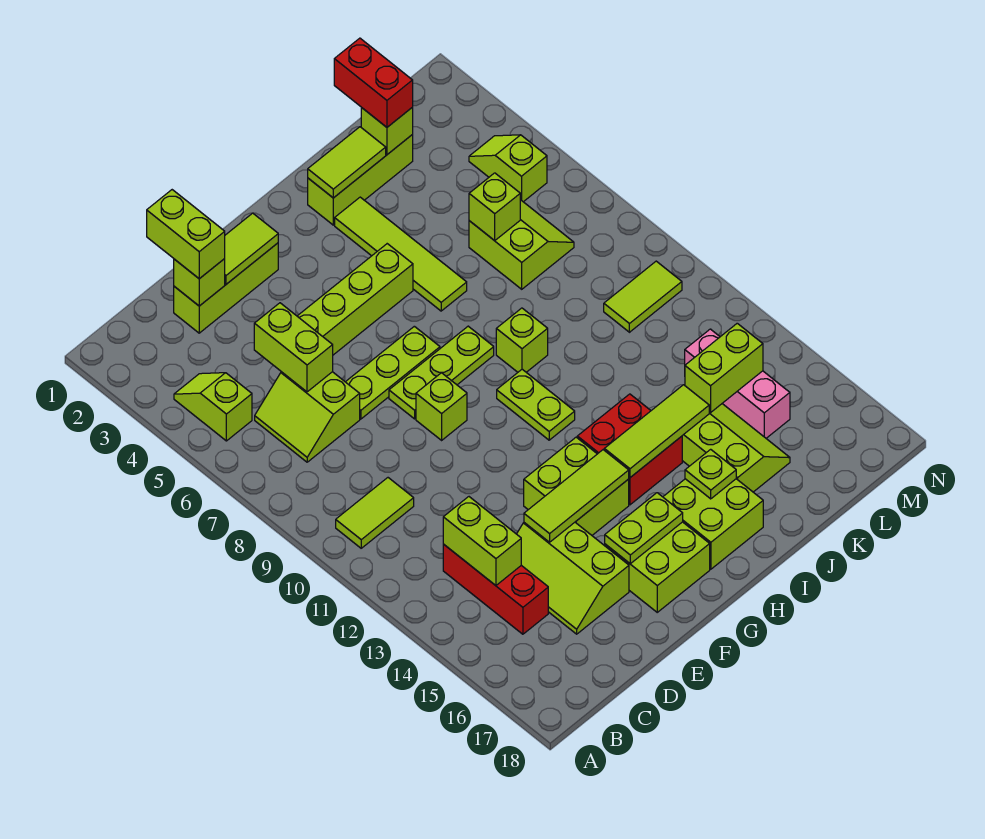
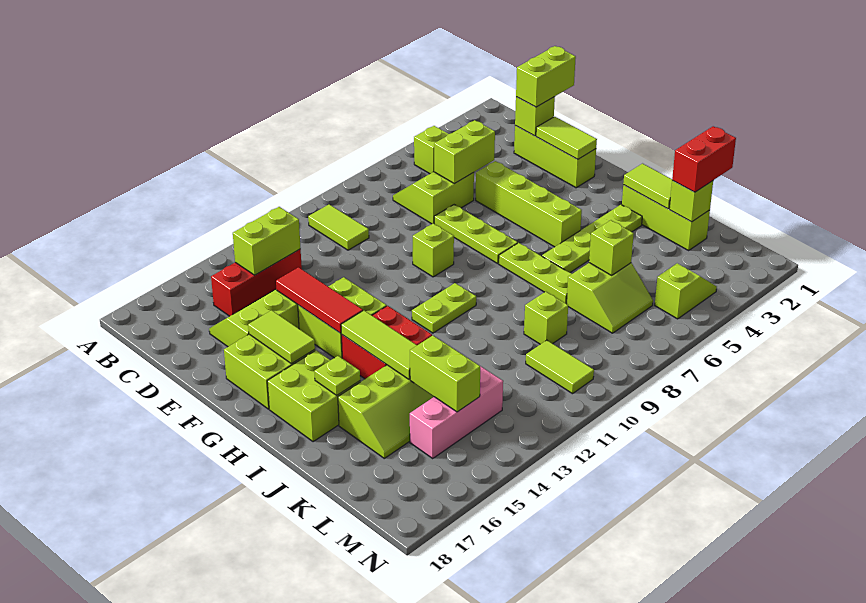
lime 1x3 tile [524,450,629,542] -> red 1x3 tile [276,267,363,333]
lime 1x3 plate [389,326,494,419] -> lime 1x3 plate moved to [499,243,572,304]
lime 1x2 plate [605,493,683,564] -> lime 1x2 tile [248,310,315,364]
lime 1x4 tile [335,197,467,311] -> lime 1x4 plate [542,205,642,273]
lime 1x1 brick [496,308,548,372] -> lime 1x1 brick moved to [524,292,568,344]

